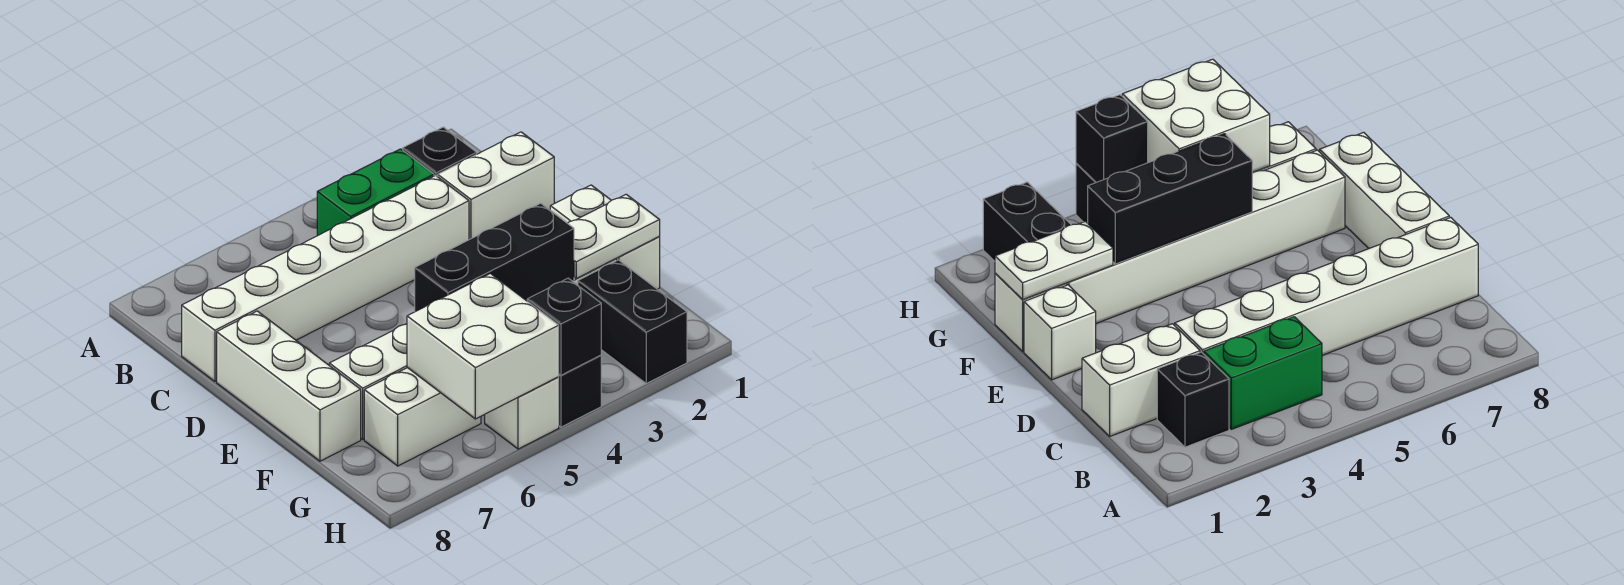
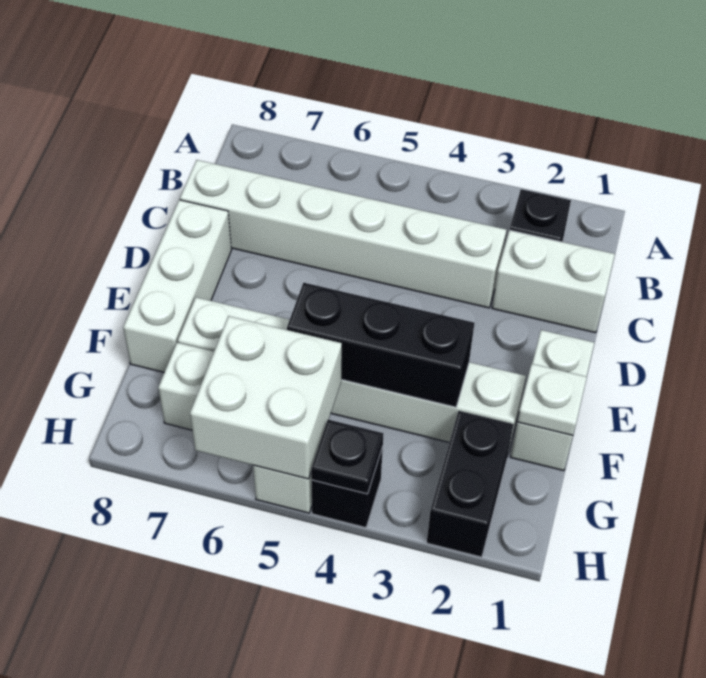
green 1x2 brick [317,149,434,236] -> none
white 1x2 plate [568,194,660,278] -> white 1x1 plate [517,364,587,436]
black 1x1 brick [527,278,601,375] -> black 1x1 plate [311,420,384,494]

